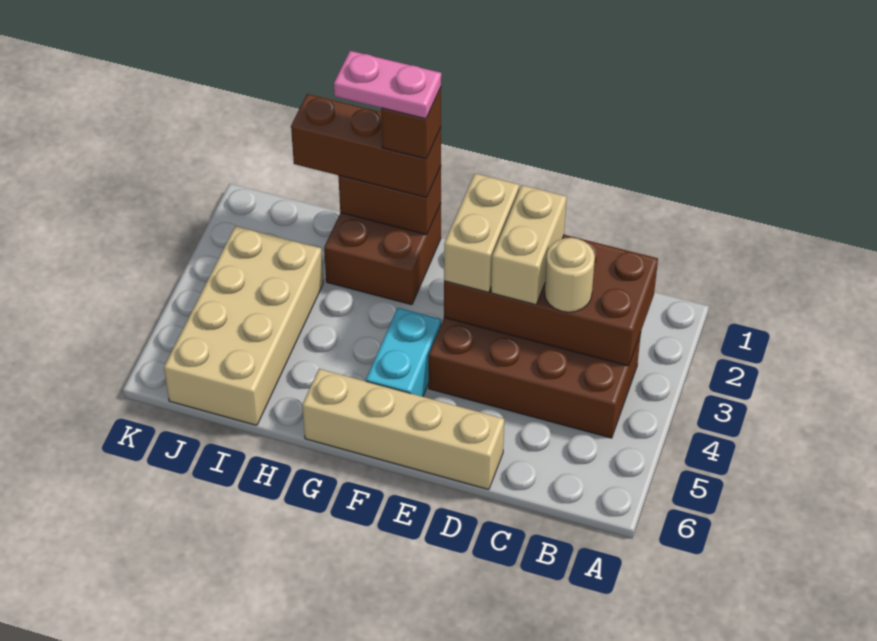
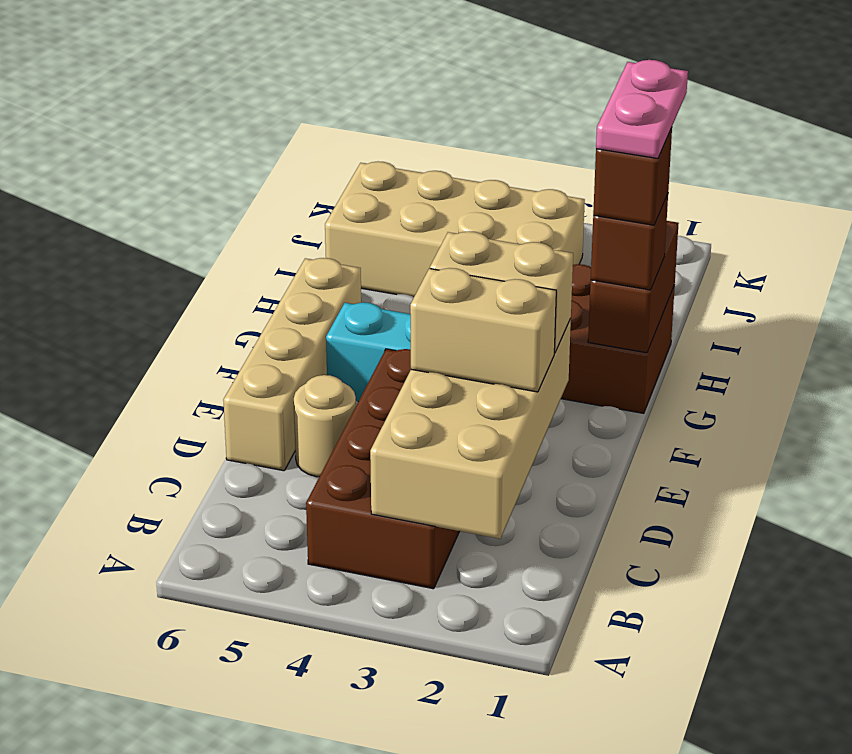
brown 2x4 brick [444,235,658,366] -> tan 2x4 brick [370,319,571,539]
tan 1x1 round brick [545,238,595,312] -> tan 1x1 round brick moved to [294,375,356,477]
brown 1x3 brick [291,94,441,197] -> brown 1x1 brick [591,194,668,290]

